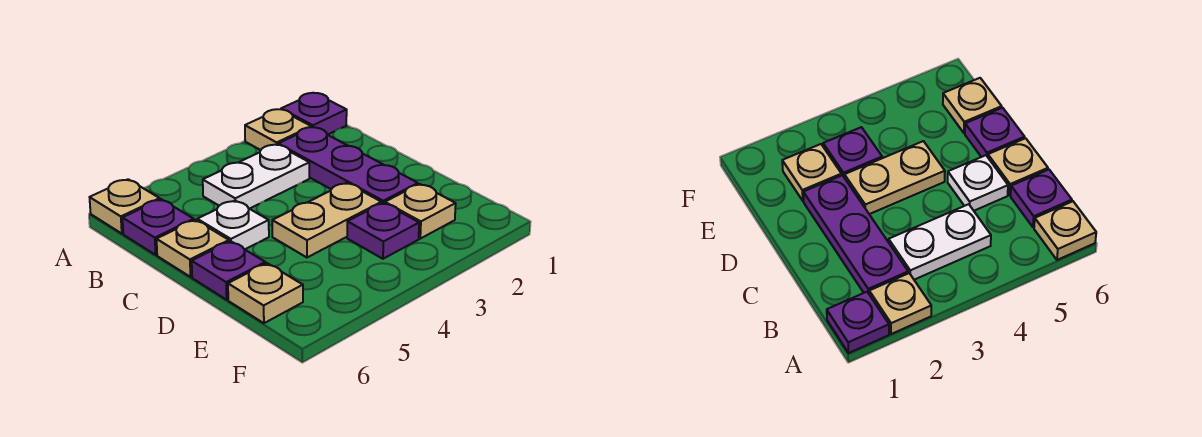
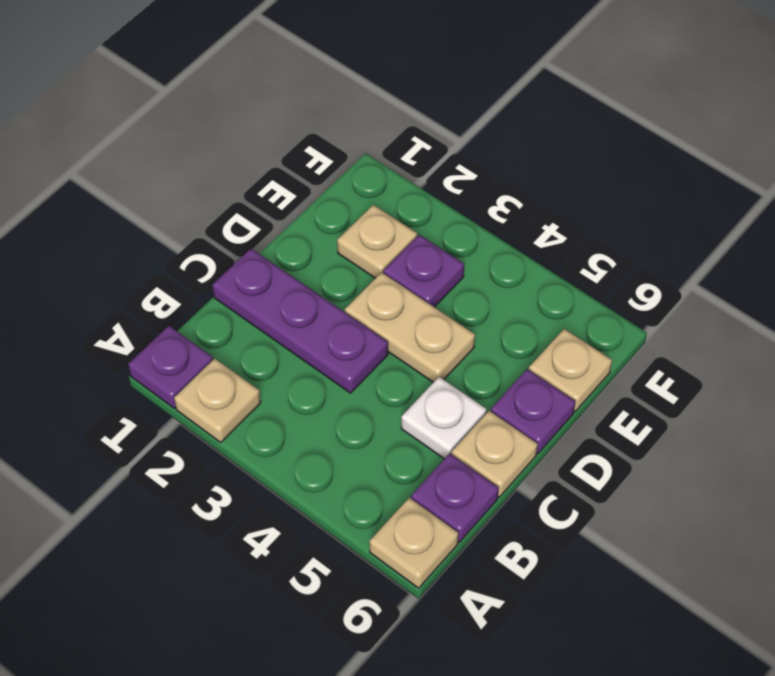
purple 1x3 plate [278,127,418,204] -> purple 1x3 plate turned to [213,249,388,393]
white 1x2 plate [203,144,309,209] -> none

